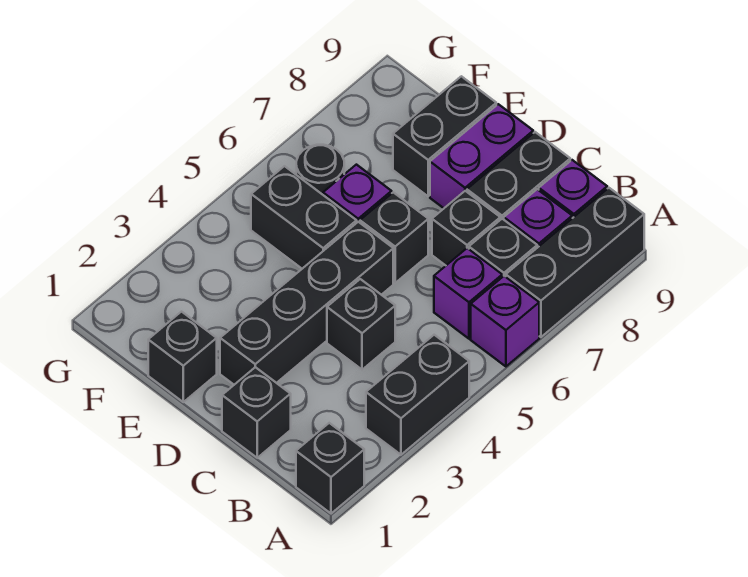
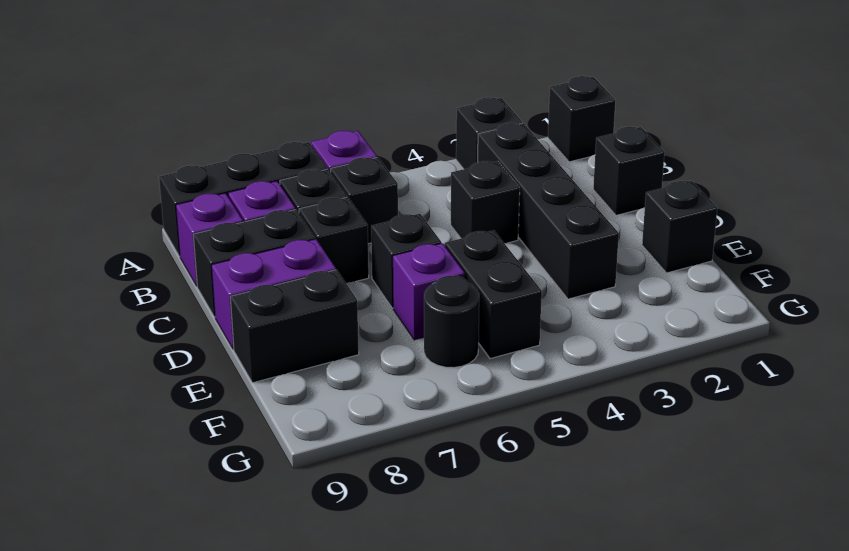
black 1x2 brick [366,335,469,455] -> black 1x1 brick [456,97,522,169]
purple 1x1 brick [434,248,502,339] -> black 1x1 brick [331,157,398,244]
black 1x4 brick [220,222,393,385] -> black 1x4 brick turned to [478,123,619,299]

